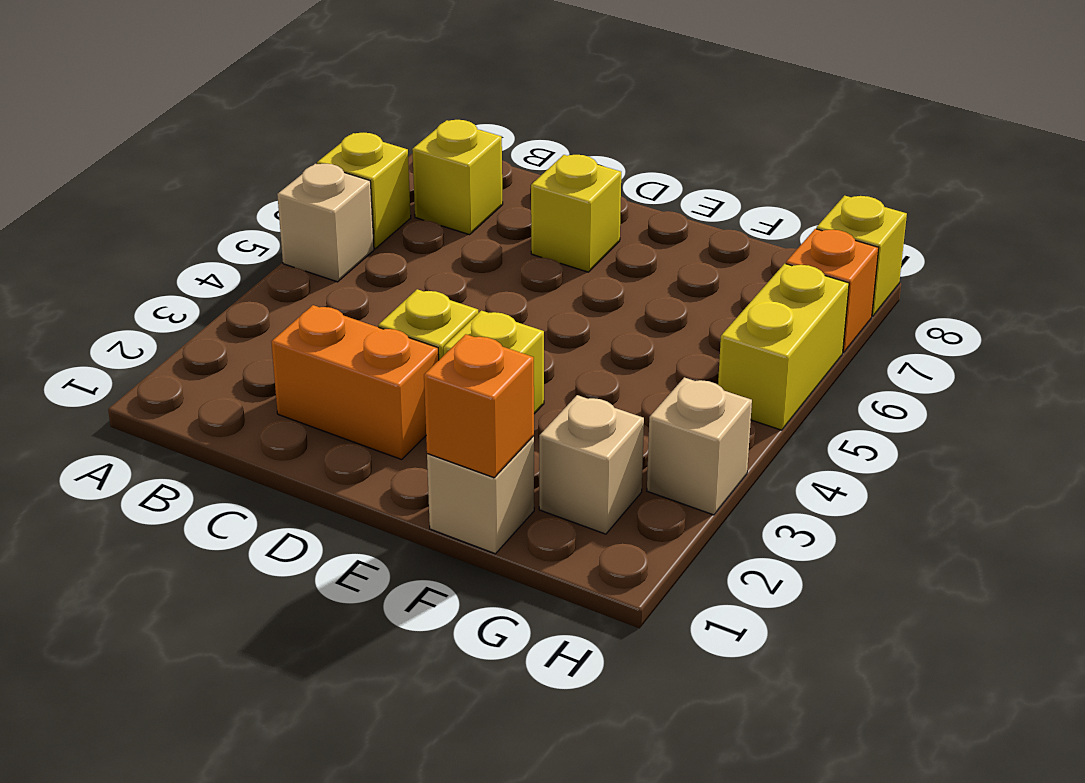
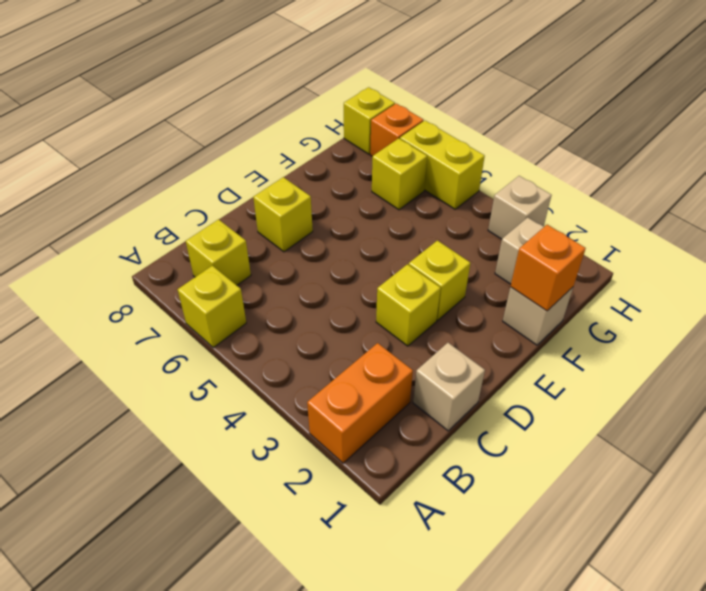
tan 1x1 brick [277,164,374,282] -> tan 1x1 brick moved to [413,343,485,431]
orange 1x2 brick [271,305,439,460] -> orange 1x2 brick moved to [307,343,413,463]
none -> yellow 1x1 brick [372,138,427,210]

